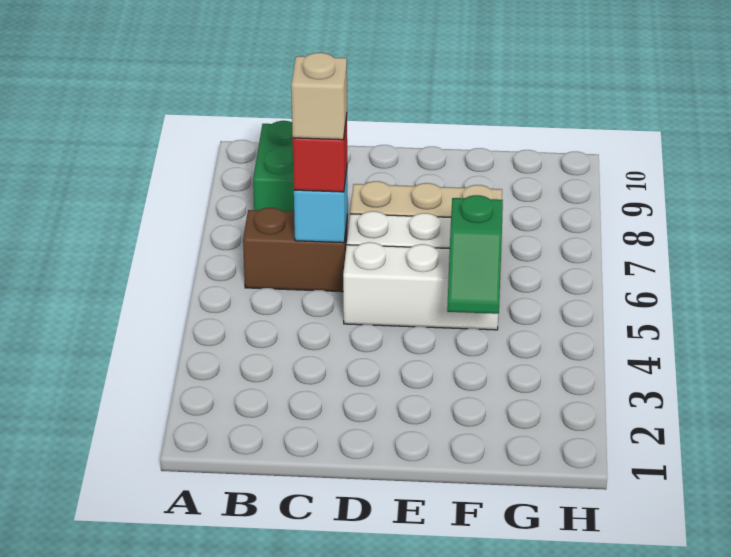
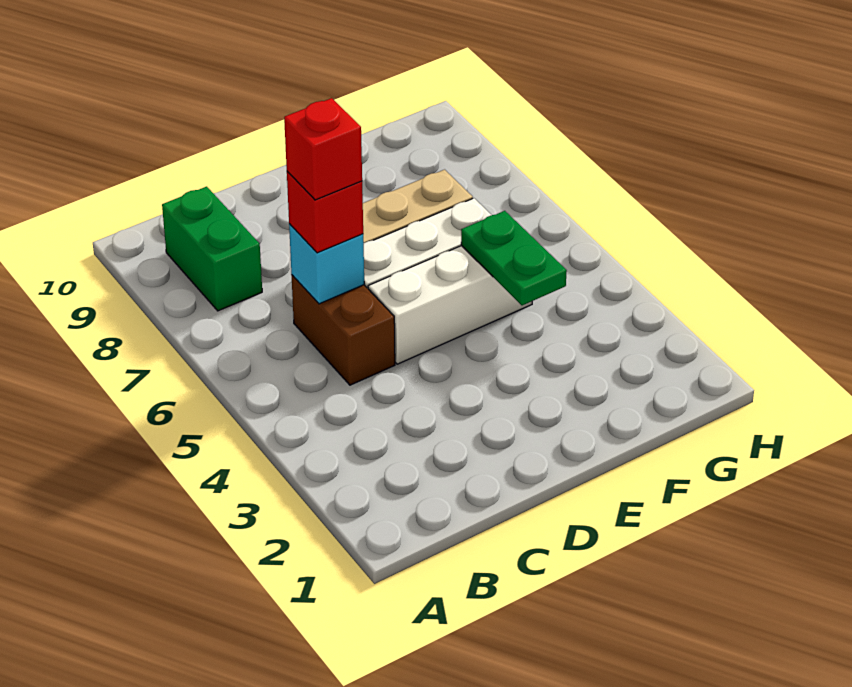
brown 1x2 brick [243,208,348,292] -> brown 1x2 brick turned to [292,275,395,385]
tan 1x1 brick [291,53,347,140] -> red 1x1 brick [284,98,362,200]
green 1x2 slope [447,195,503,314] -> green 1x2 plate [461,211,567,305]

